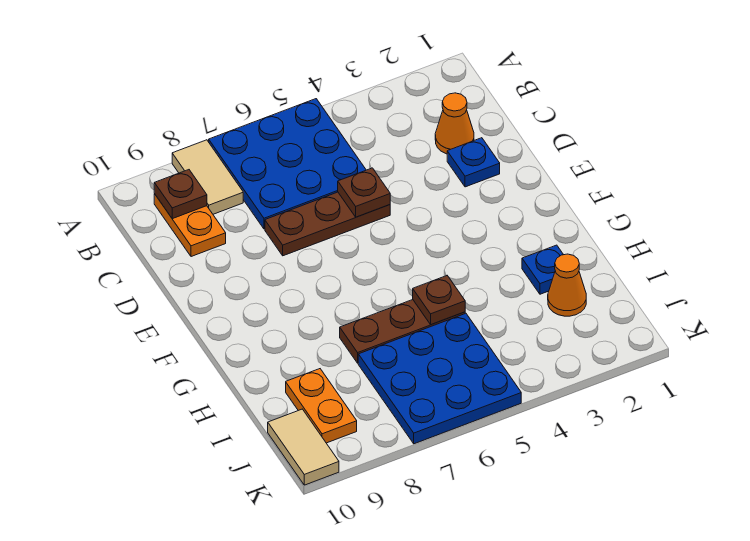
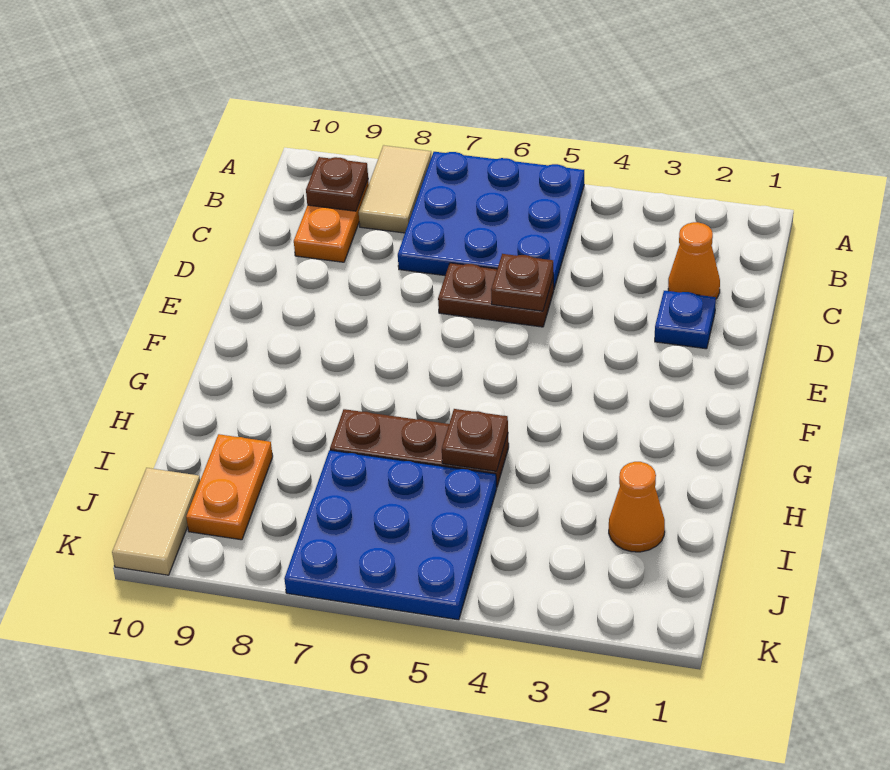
brown 1x3 plate [265,192,390,256] -> brown 1x2 plate [438,263,554,327]
blue 1x1 plate [522,245,563,294] -> none

